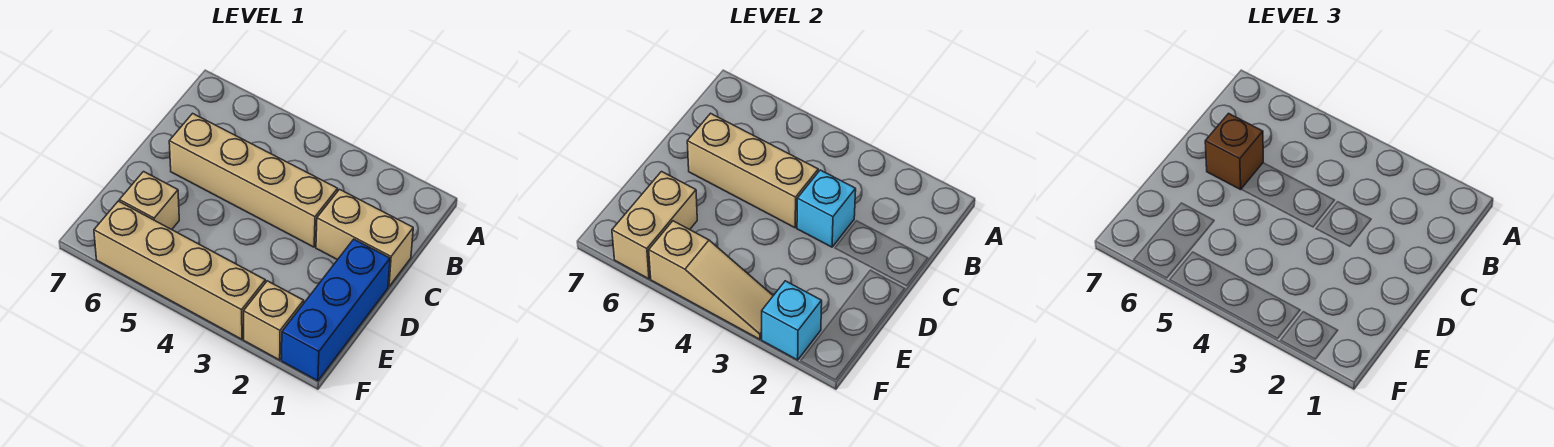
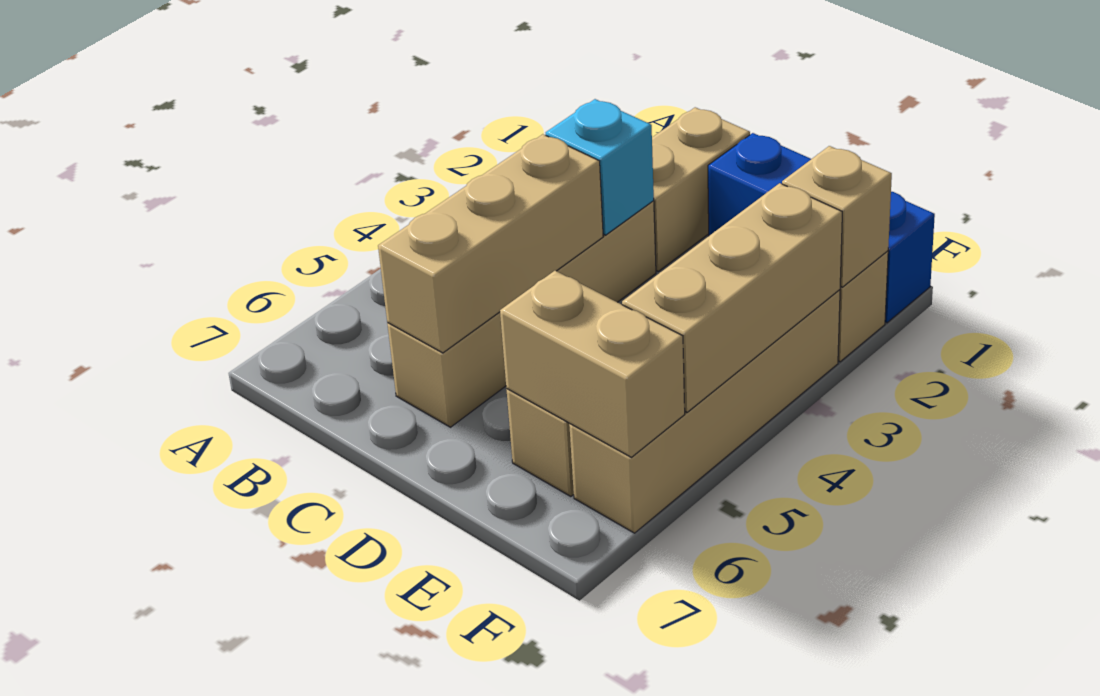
brown 1x1 brick [1205,113,1263,190] -> none
cyan 1x1 brick [762,281,822,360] -> tan 1x1 brick [782,146,892,287]
tan 1x3 slope [649,221,773,339] -> tan 1x3 brick [622,183,842,412]

